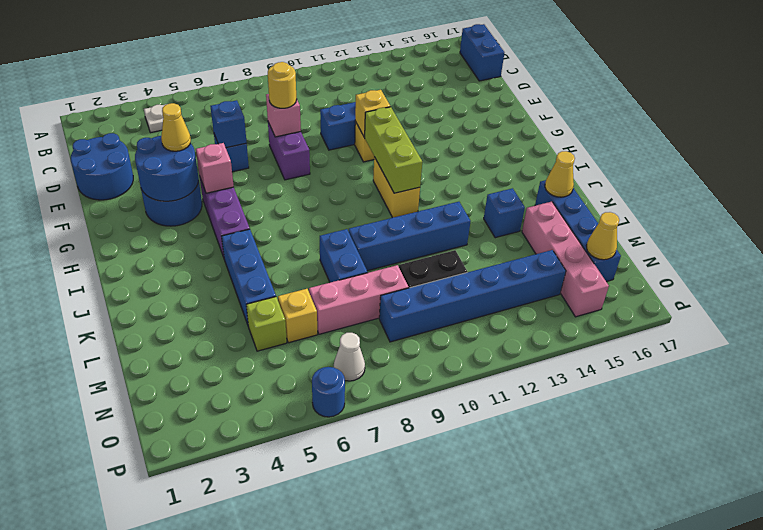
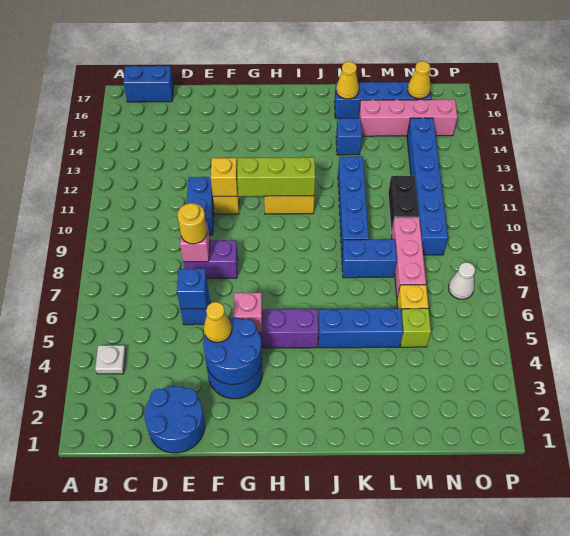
blue 1x1 round brick [312,367,345,417] -> none

